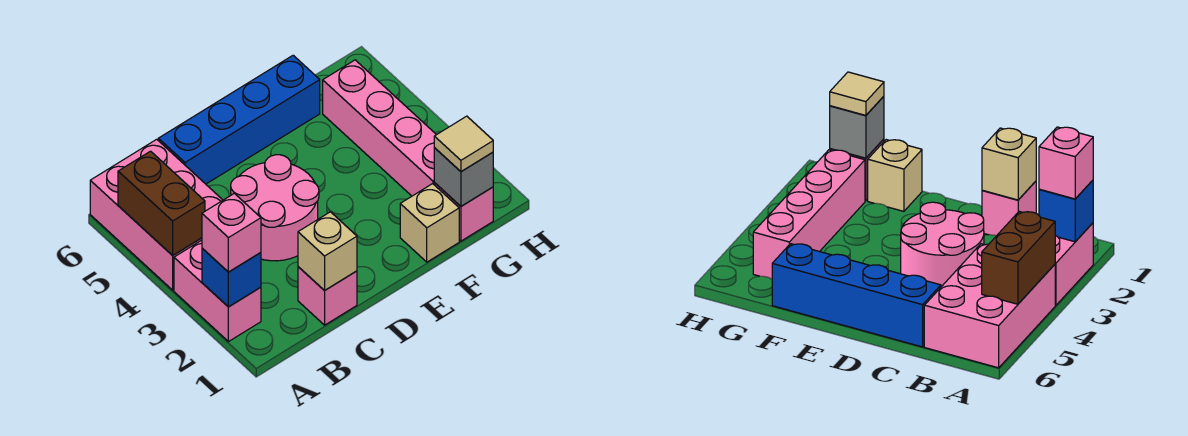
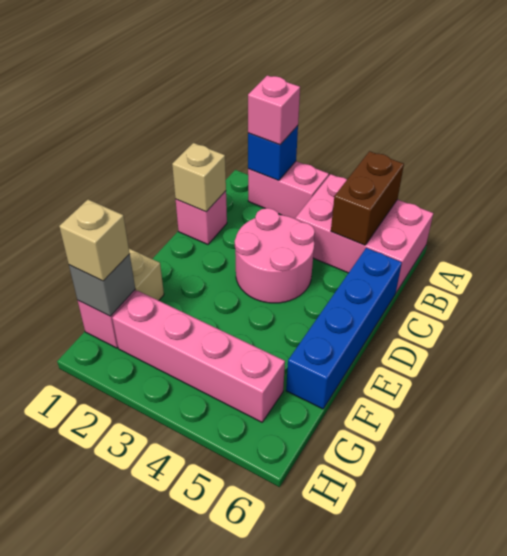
brown 1x2 brick [118,151,205,256] -> brown 1x2 brick turned to [331,151,404,245]
tan 1x1 tile [434,116,493,172] -> tan 1x1 brick [59,200,130,281]

